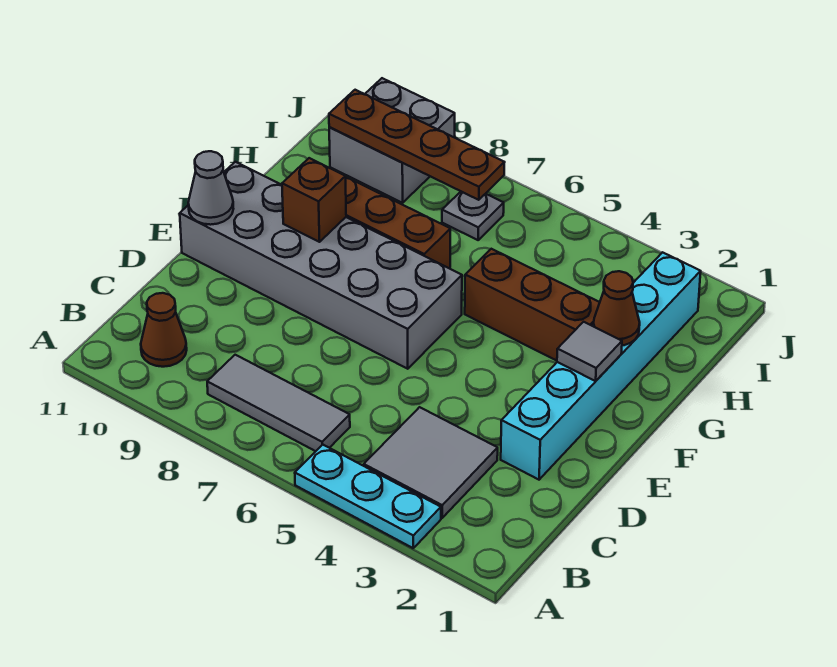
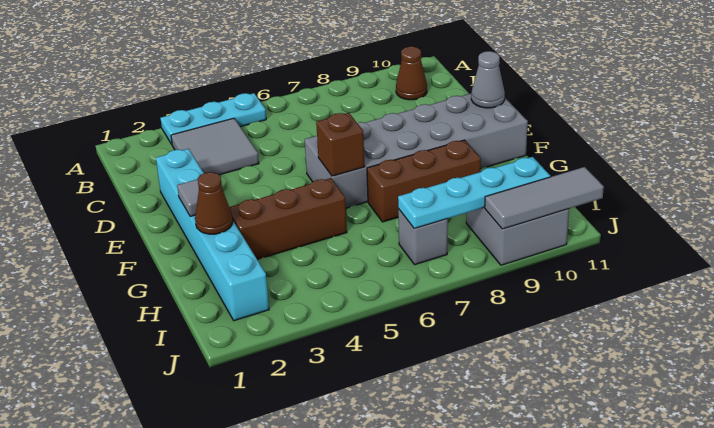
grey 1x3 tile [207,355,350,451] -> grey 1x3 tile moved to [485,167,604,229]
brown 1x1 brick [282,158,346,242] -> brown 1x1 brick moved to [316,113,365,176]
grey 1x1 plate [442,192,504,240] -> grey 1x1 brick [398,209,448,265]
brown 1x4 plate [329,90,505,200] -> cyan 1x4 plate [398,157,551,228]

